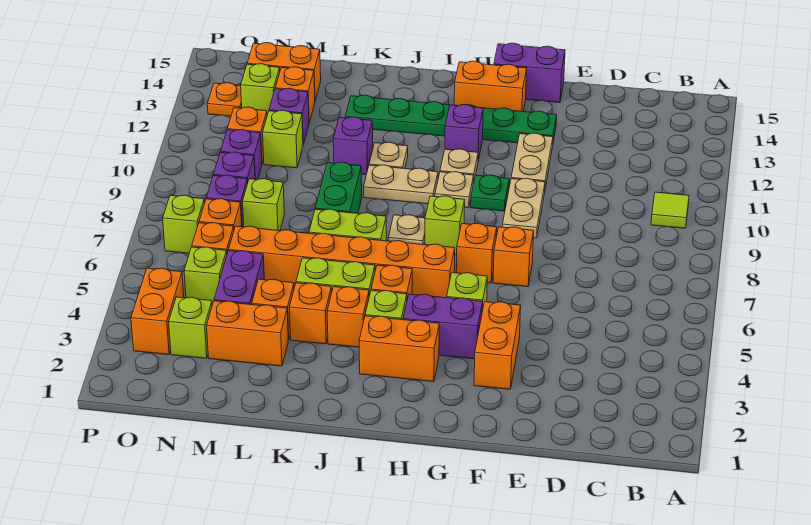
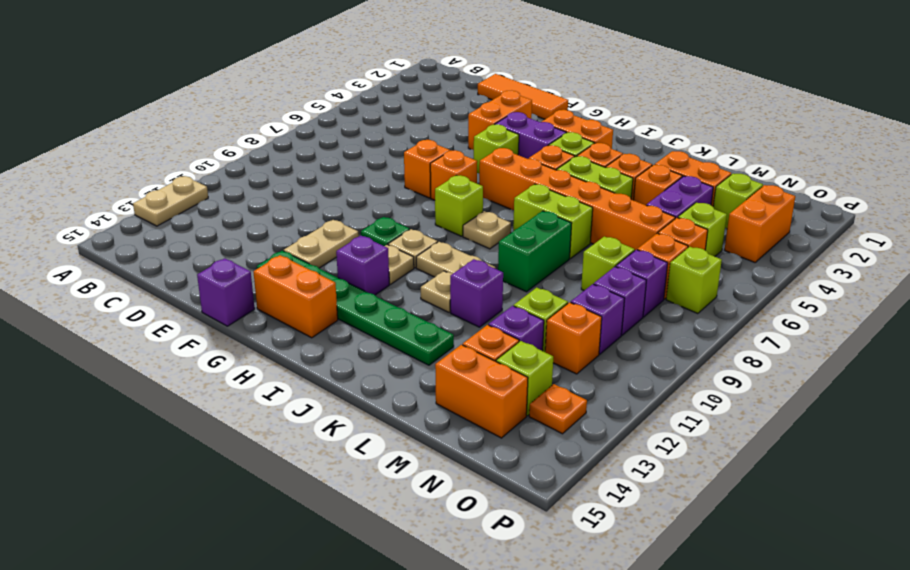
lime 1x1 tile [651,192,689,228] -> none
none -> orange 1x3 tile [478,74,568,119]
tan 1x2 plate [502,178,545,238] -> tan 1x2 plate moved to [133,176,208,226]
purple 1x2 brick [494,43,565,103] -> purple 1x1 brick [197,258,255,326]

